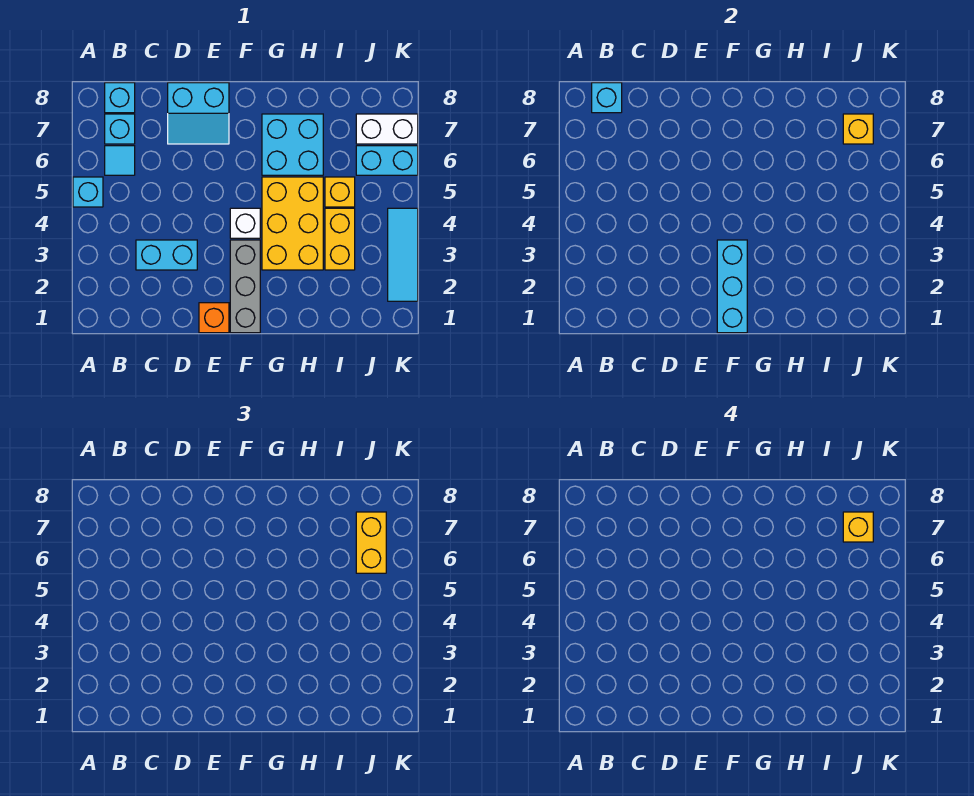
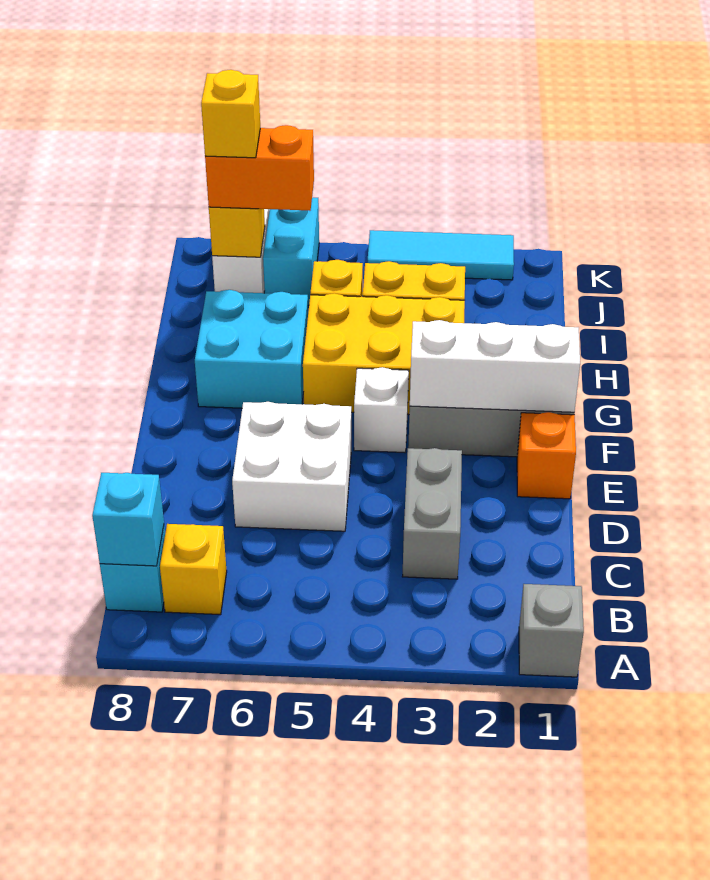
none -> grey 1x1 brick [519,584,584,677]
cyan 1x1 brick [73,177,103,207] -> none
cyan 1x1 tile [105,146,135,175] -> none
cyan 1x1 brick [105,114,135,144] -> yellow 1x1 brick [160,524,227,615]
cyan 1x2 brick [136,240,197,270] -> grey 1x2 brick [402,448,462,579]
none -> white 2x2 brick [232,402,351,531]
cyan 2x2 slope [168,83,229,144] -> none
cyan 1x3 brick [717,240,747,333] -> white 1x3 brick [410,320,580,412]
yellow 1x2 brick [356,512,386,573] -> orange 1x2 brick [205,125,314,211]

